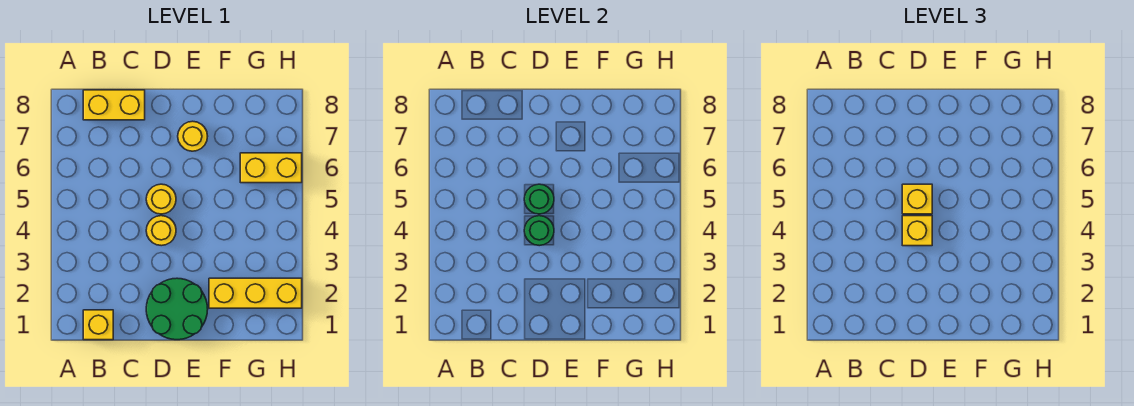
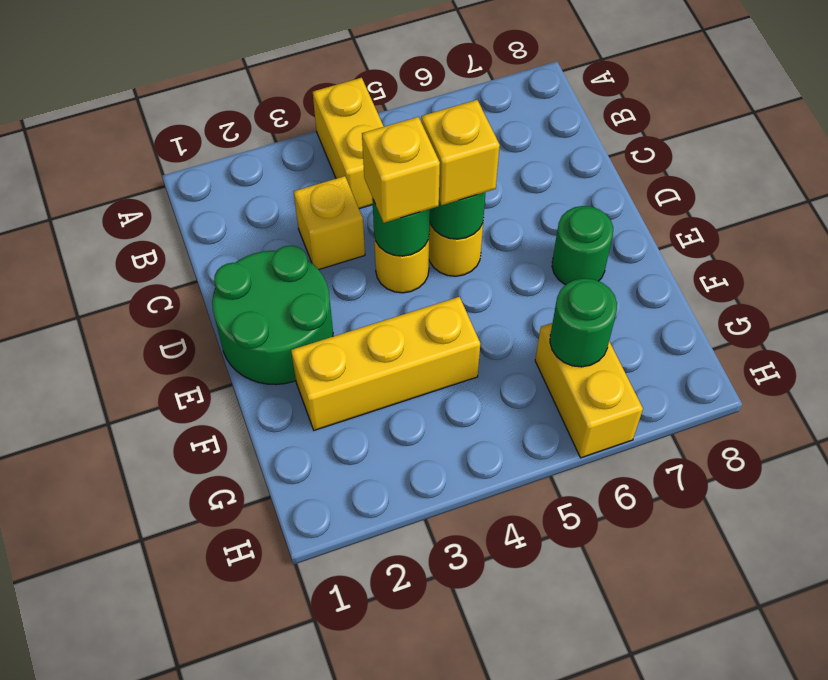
yellow 1x1 brick [83,310,113,340] -> yellow 1x1 brick moved to [294,176,365,269]
yellow 1x2 brick [83,90,145,120] -> yellow 1x2 brick moved to [313,78,384,209]
yellow 1x1 round brick [178,121,208,151] -> green 1x1 round brick [552,206,613,285]
yellow 1x3 brick [209,278,302,308] -> yellow 1x3 brick turned to [291,297,480,430]
none -> green 1x1 round brick [550,278,617,367]

